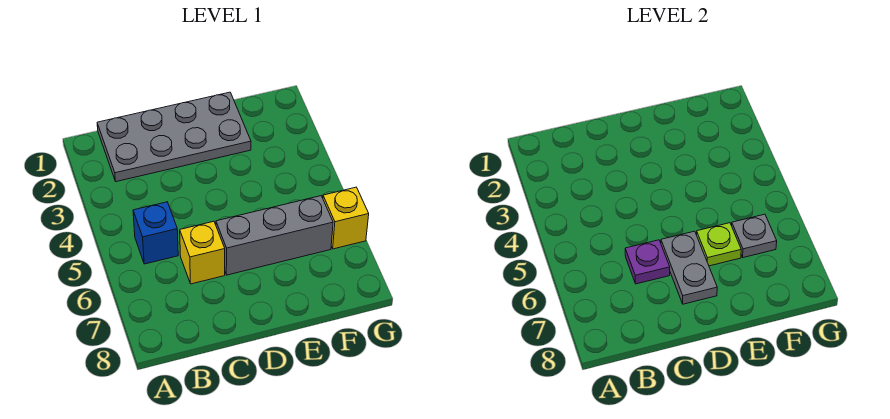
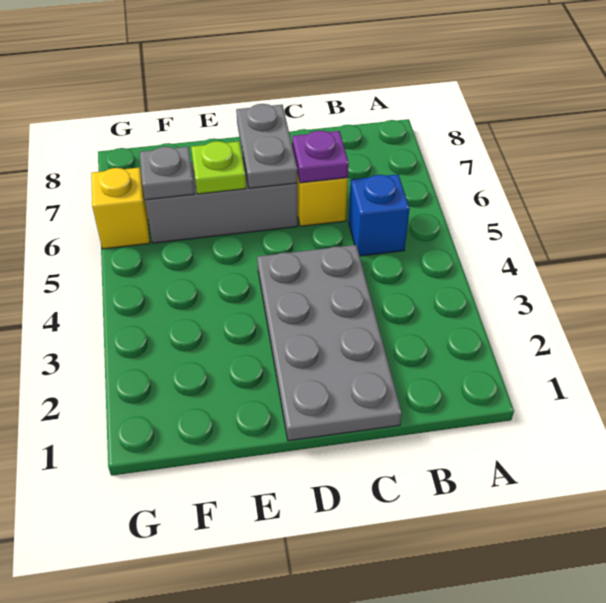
grey 2x4 plate [97,92,251,182] -> grey 2x4 plate turned to [257,245,402,441]

